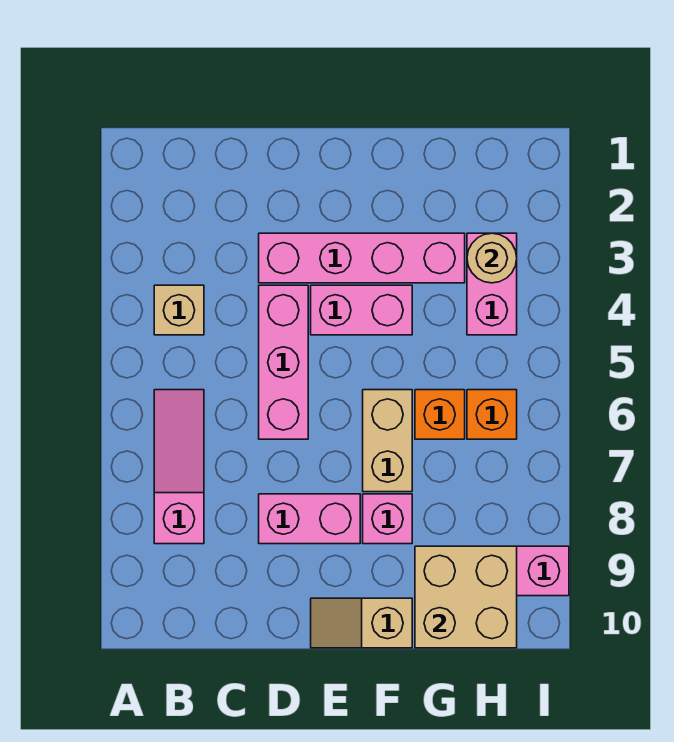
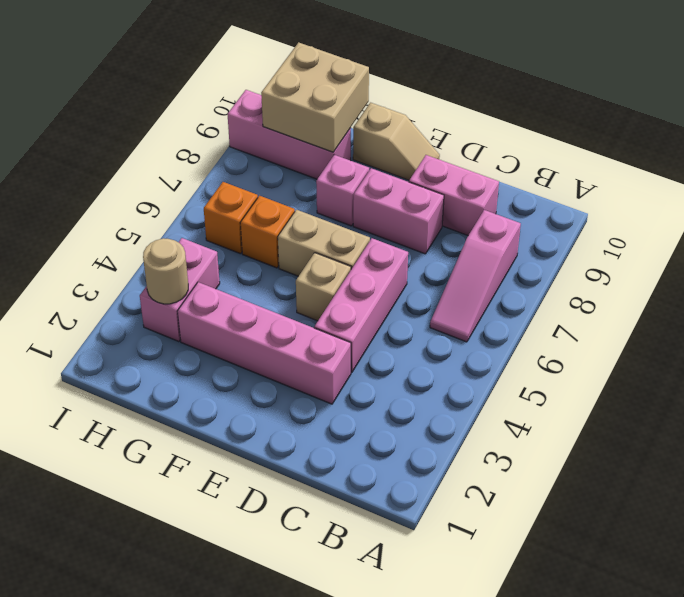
tan 1x1 brick [154,285,204,335] -> tan 1x1 brick moved to [296,253,351,321]
pink 1x2 brick [311,285,412,335] -> pink 1x2 brick moved to [409,155,499,235]
tan 1x2 brick [363,390,412,492] -> tan 1x2 brick turned to [278,210,370,276]

